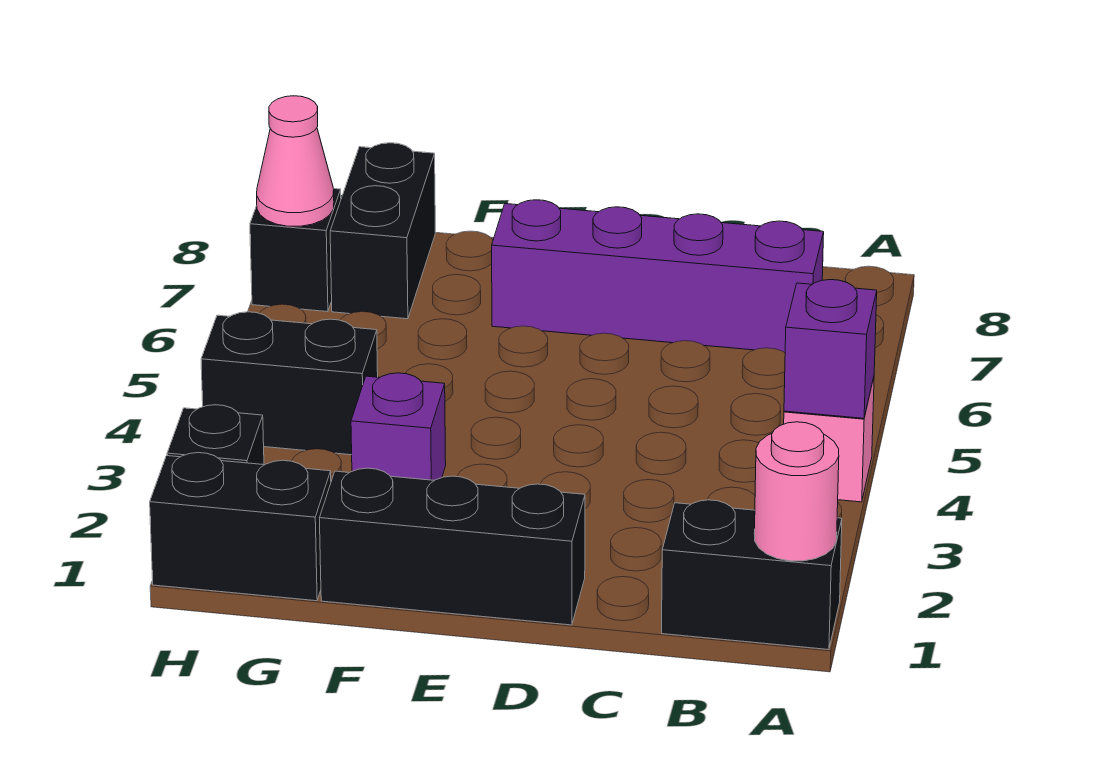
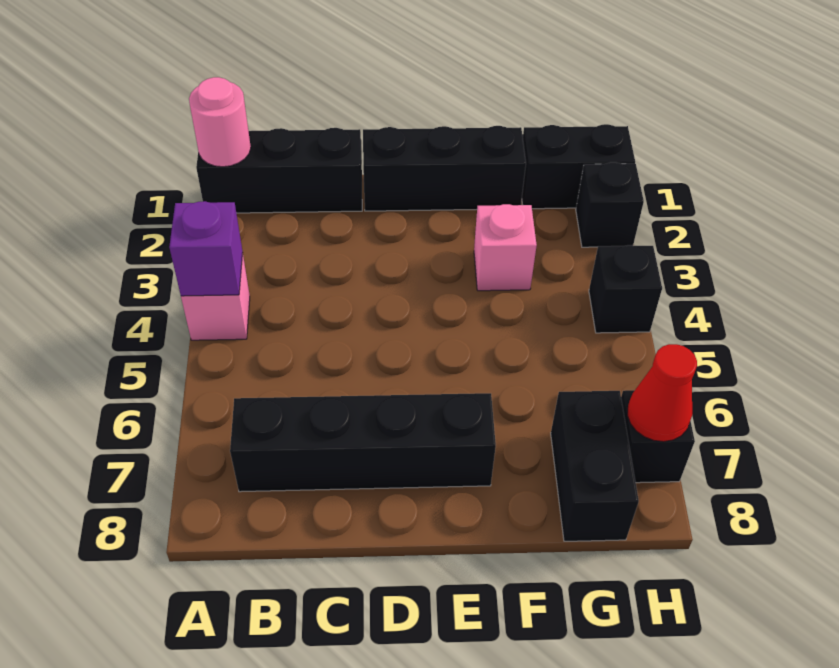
black 1x2 brick [662,500,842,650] -> black 1x3 brick [196,128,362,213]
purple 1x4 brick [492,200,824,352] -> black 1x4 brick [230,393,496,492]
purple 1x1 brick [351,373,446,480] -> pink 1x1 brick [474,204,537,291]
black 1x2 brick [201,312,378,455] -> black 1x1 brick [589,245,662,333]
pink 1x1 cone [257,96,334,226] -> red 1x1 cone [627,344,697,442]

